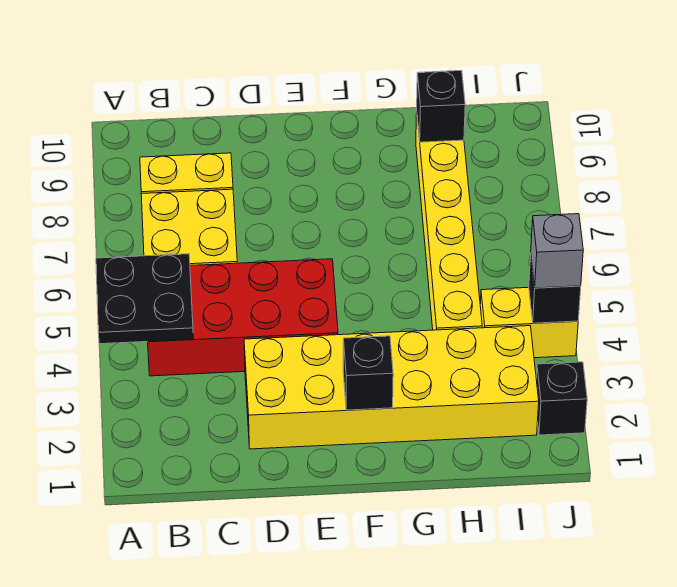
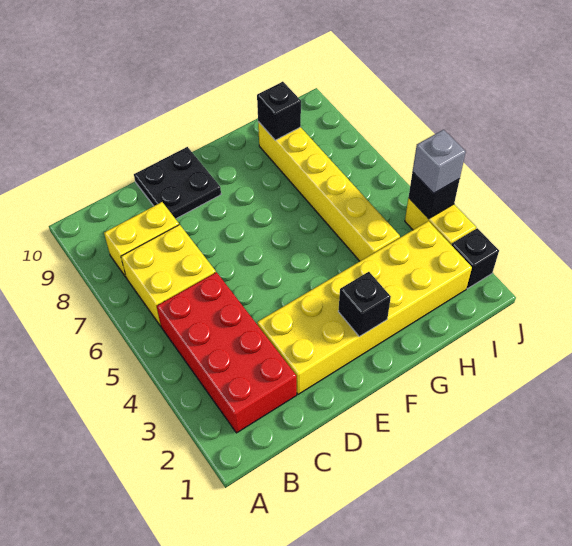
black 2x2 plate [96,254,193,344] -> black 2x2 plate moved to [134,147,221,219]
red 2x4 brick [148,259,338,376] -> red 2x4 brick turned to [157,272,297,433]
yellow 1x2 brick [480,287,578,358] -> yellow 1x2 brick turned to [405,198,476,245]

